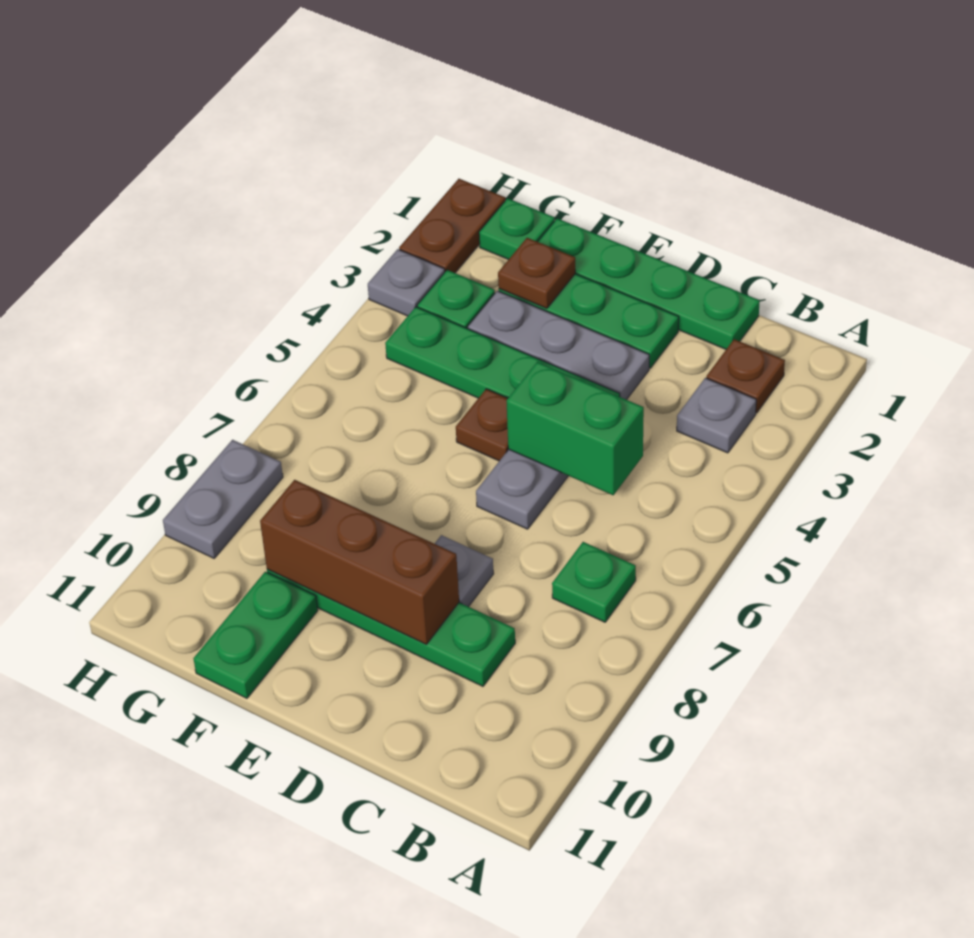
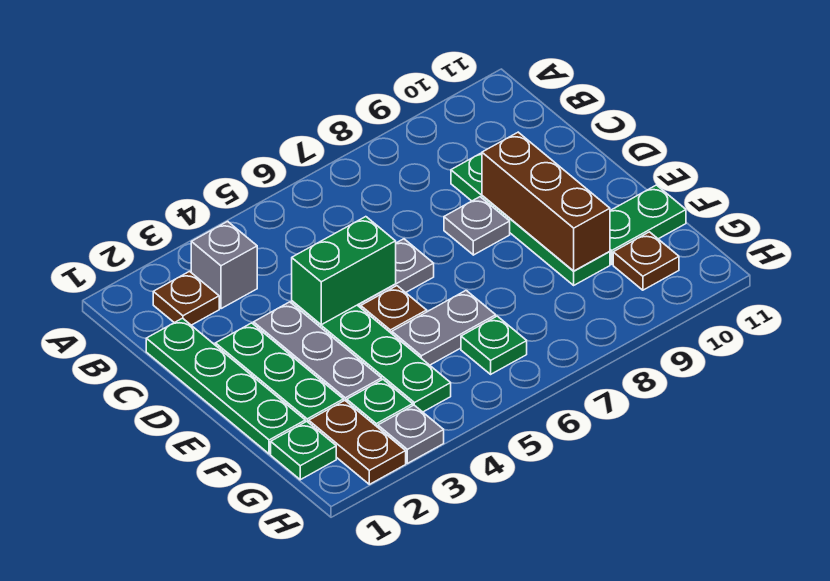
grey 1x1 plate [677,378,756,453] -> grey 1x1 brick [191,221,257,309]
green 1x1 plate [552,542,636,622] -> green 1x1 plate moved to [461,316,527,374]
green 1x2 brick [507,362,644,495] -> green 1x2 brick turned to [292,217,396,325]
brown 1x1 plate [498,238,575,308] -> brown 1x1 plate moved to [613,232,679,290]
brown 1x2 plate [399,179,505,273] -> brown 1x2 plate turned to [309,401,406,484]
grey 1x2 plate [163,440,283,558] -> grey 1x2 plate moved to [392,291,496,365]

